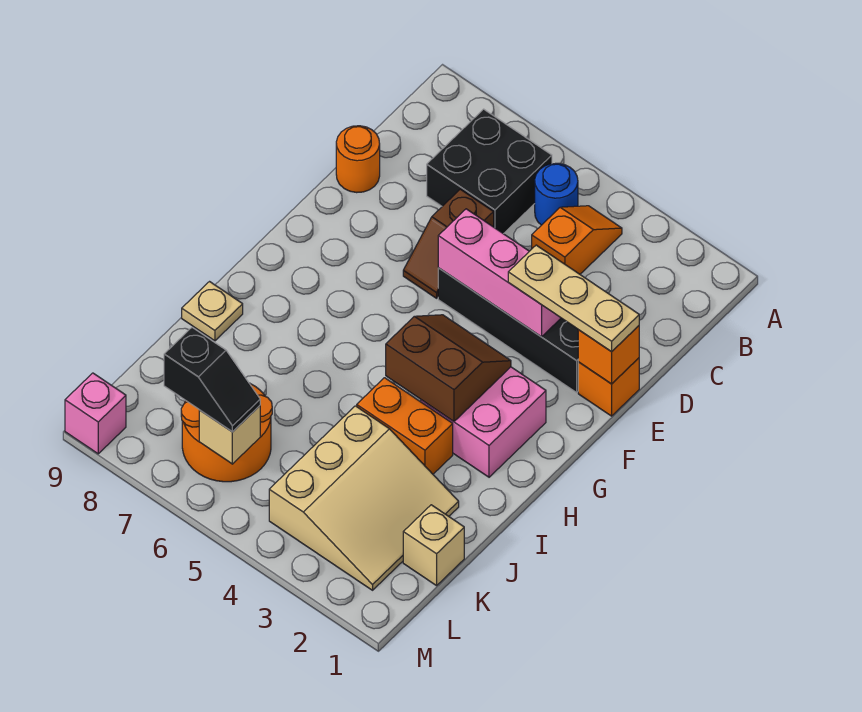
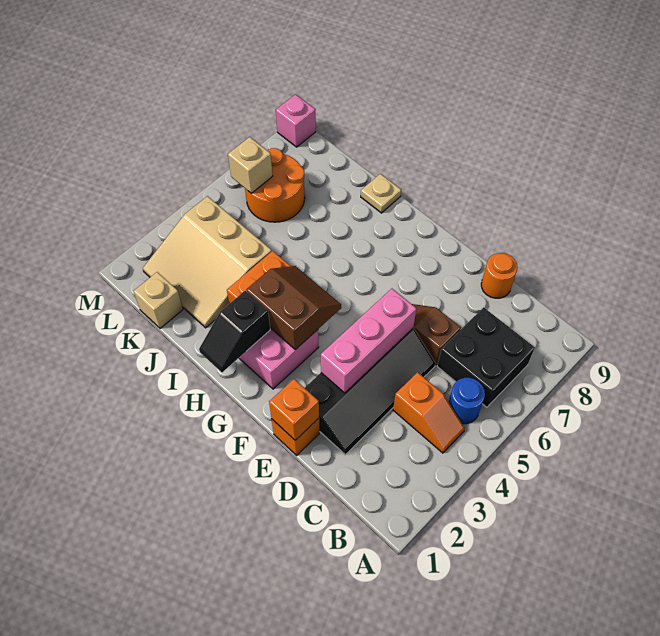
tan 1x3 plate [508,245,639,352] -> none
brown 2x2 slope [386,315,511,421] -> brown 2x2 slope turned to [246,266,341,350]
black 1x2 slope [164,328,260,432] -> black 1x2 slope moved to [199,291,270,372]

